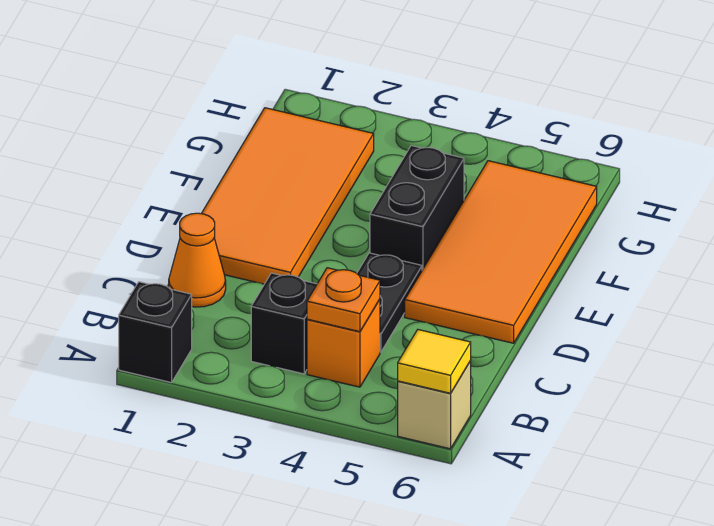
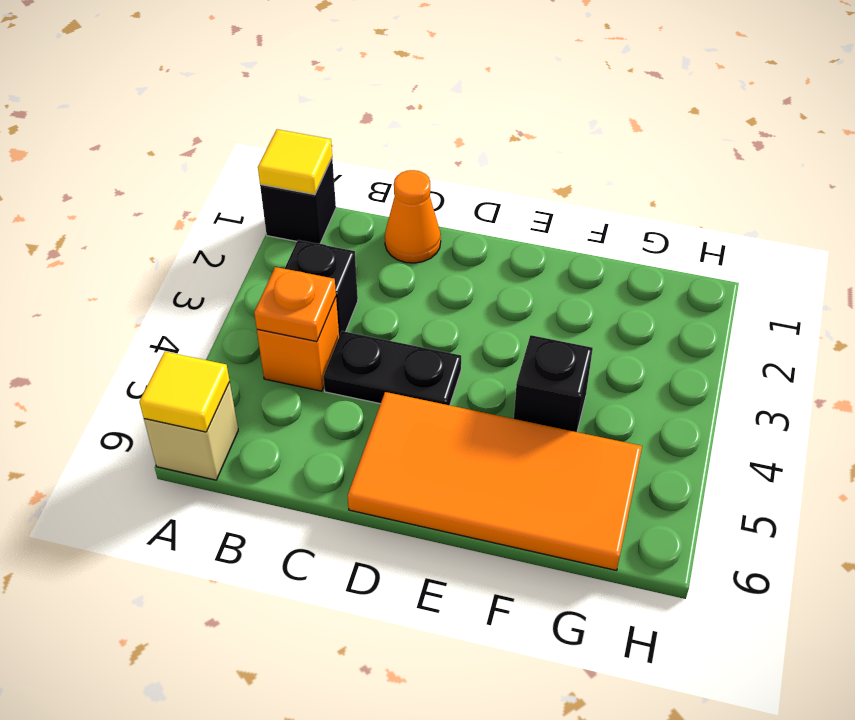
none -> yellow 1x1 tile [258,129,332,195]
orange 2x4 tile [201,108,374,284] -> none
black 1x2 brick [370,146,464,270] -> black 1x1 brick [514,335,593,432]

